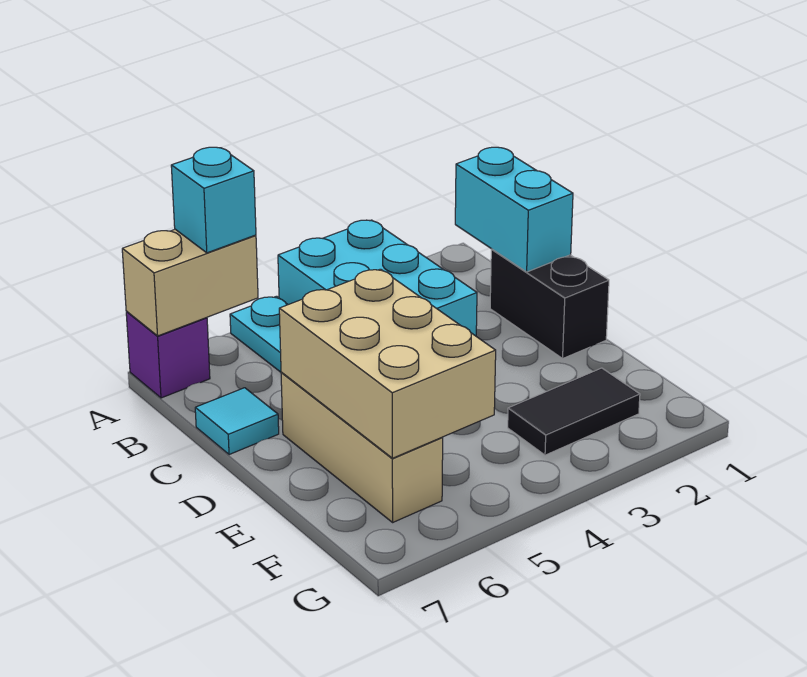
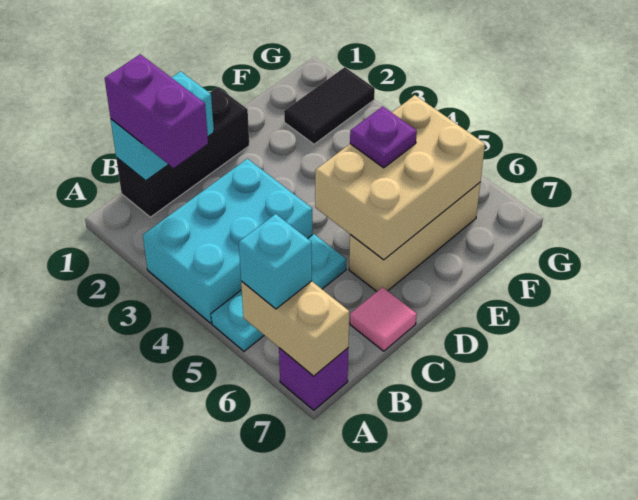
none -> purple 1x2 brick [105,54,208,168]
black 1x2 brick [490,249,609,358] -> black 1x3 brick [116,87,249,217]
cyan 1x1 tile [195,388,279,455] -> pink 1x1 tile [350,287,417,351]
none -> purple 1x1 plate [350,106,417,168]
black 1x2 tile [508,368,640,455] -> black 1x2 tile turned to [284,67,375,144]

